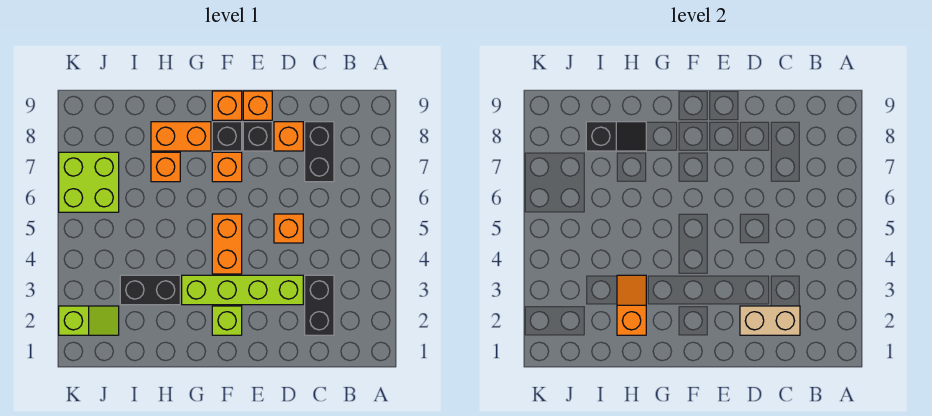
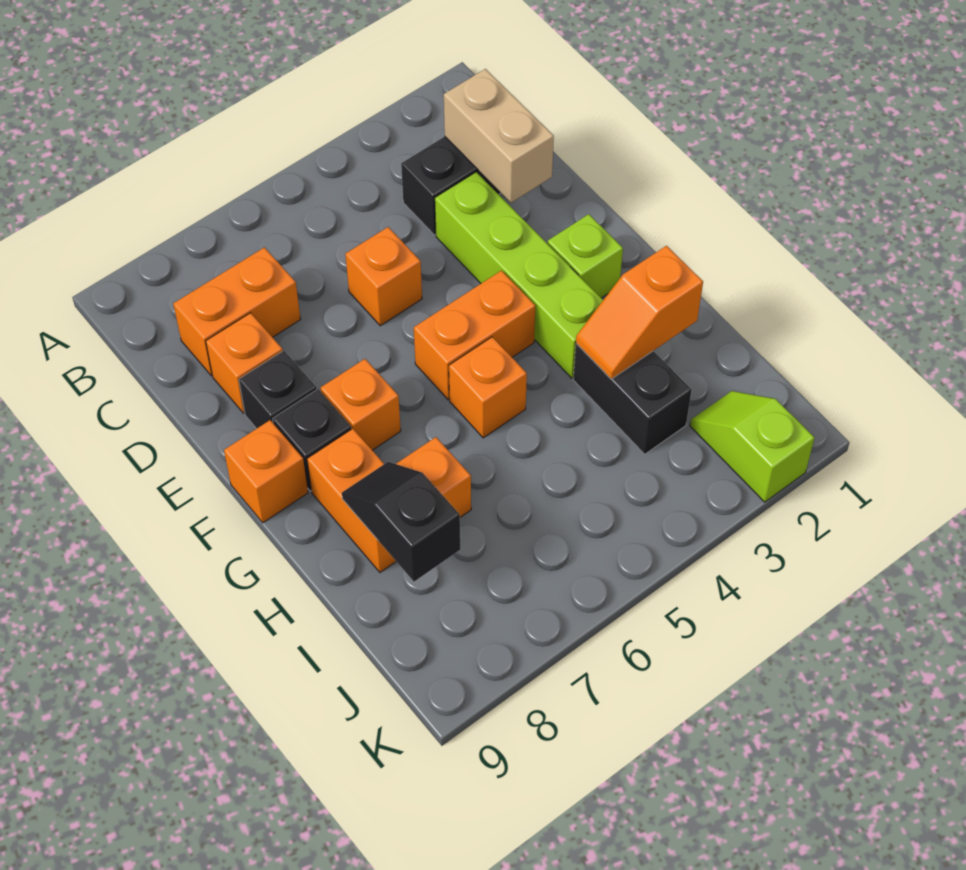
black 1x2 brick [305,122,334,182] -> orange 1x2 brick [173,247,301,376]
orange 1x1 brick [243,91,272,120] -> orange 1x1 brick moved to [449,337,527,438]
lime 2x2 brick [59,152,119,212] -> none

